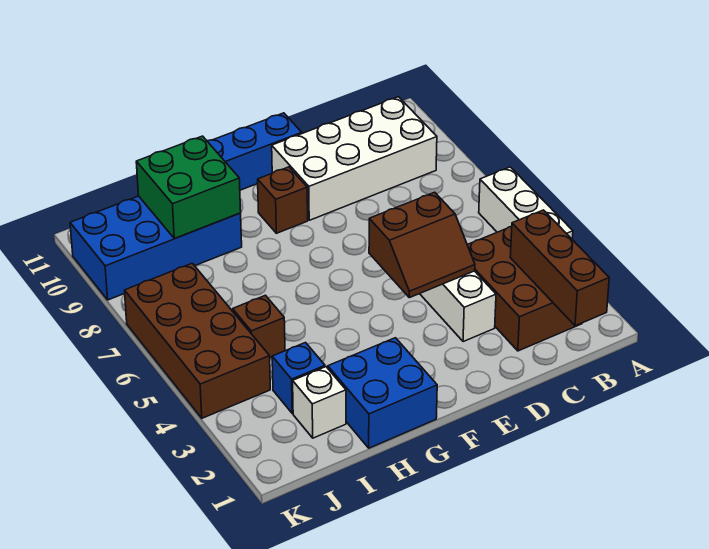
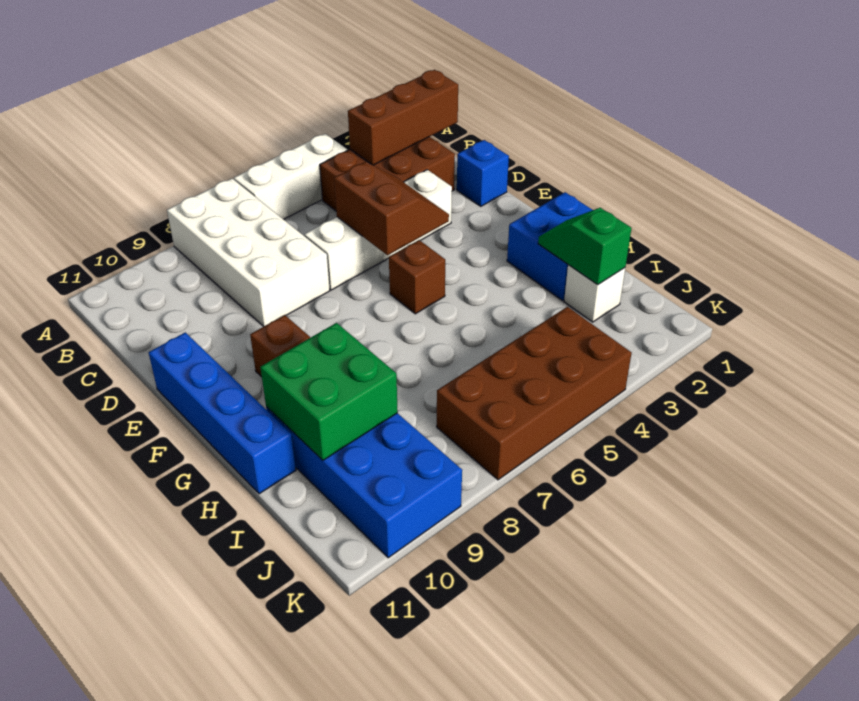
white 2x4 brick [272,97,437,220] -> white 2x4 brick moved to [167,179,330,327]
none -> green 1x2 slope [538,208,631,284]
blue 1x1 brick [272,343,325,413] -> blue 1x1 brick moved to [457,140,509,206]
brown 1x1 brick [233,295,285,358] -> brown 1x1 brick moved to [389,240,445,314]

